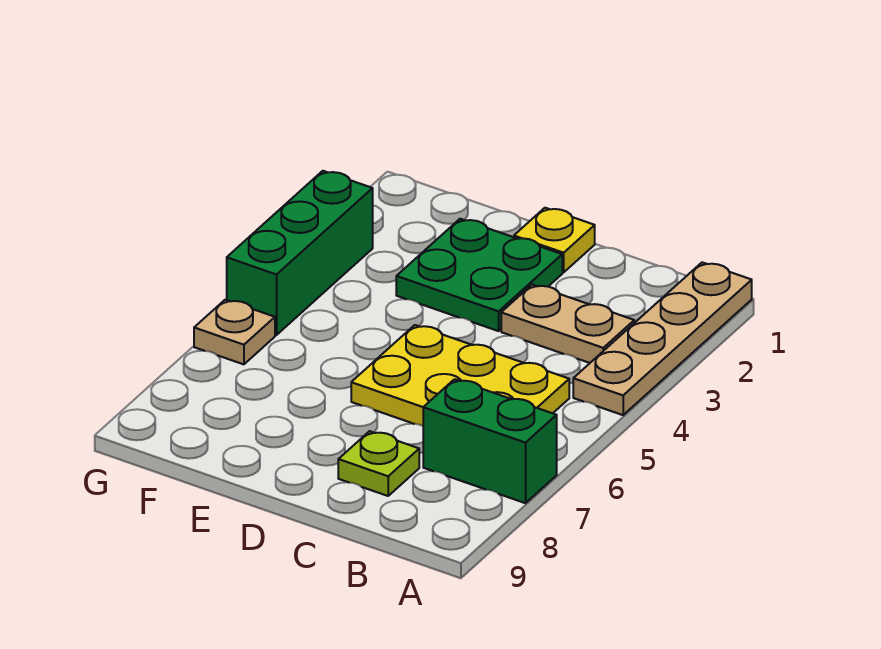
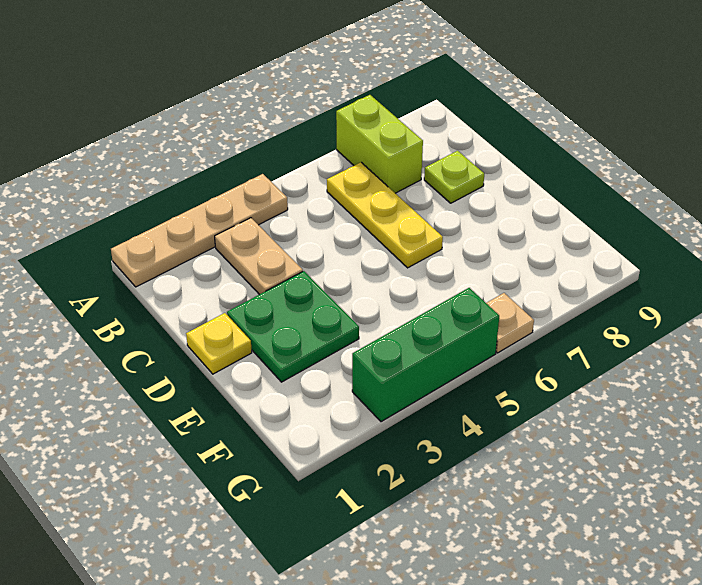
green 1x2 brick [423,379,557,503] -> lime 1x2 brick [336,95,423,193]
yellow 2x3 plate [351,325,569,426] -> yellow 1x3 plate [327,162,443,268]

